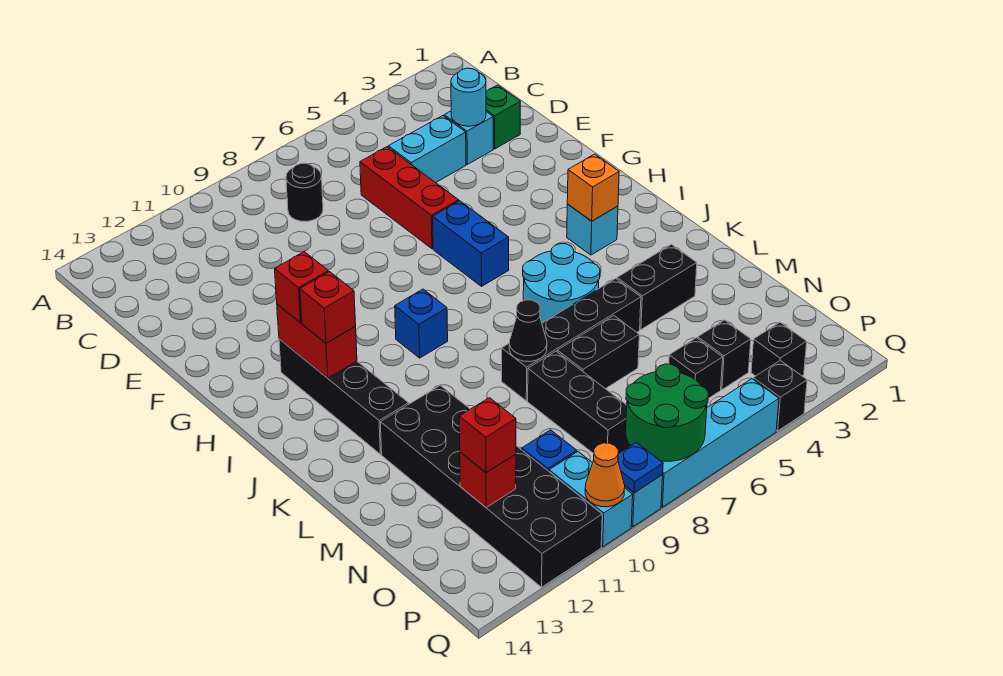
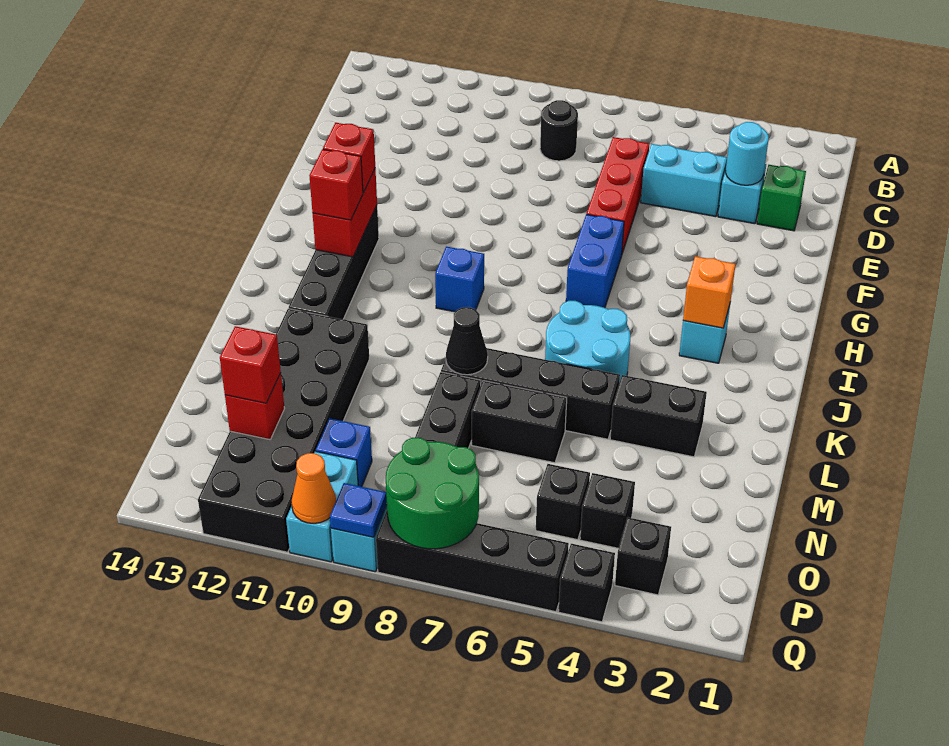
cyan 1x4 brick [661,379,779,507] -> black 1x4 brick [376,511,569,612]

